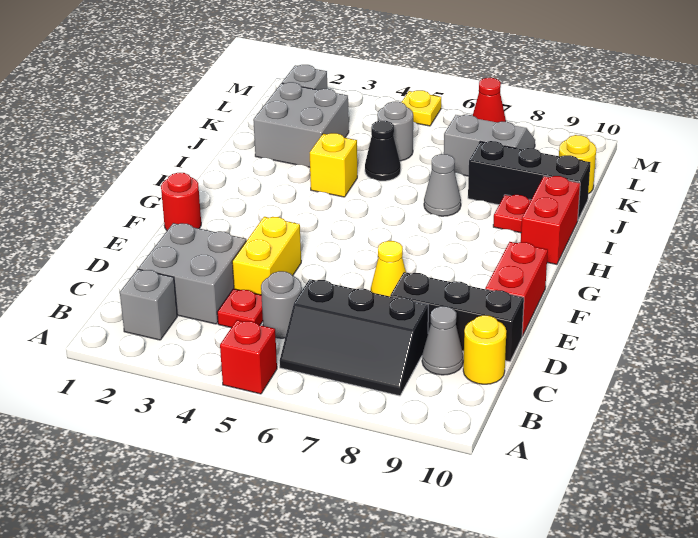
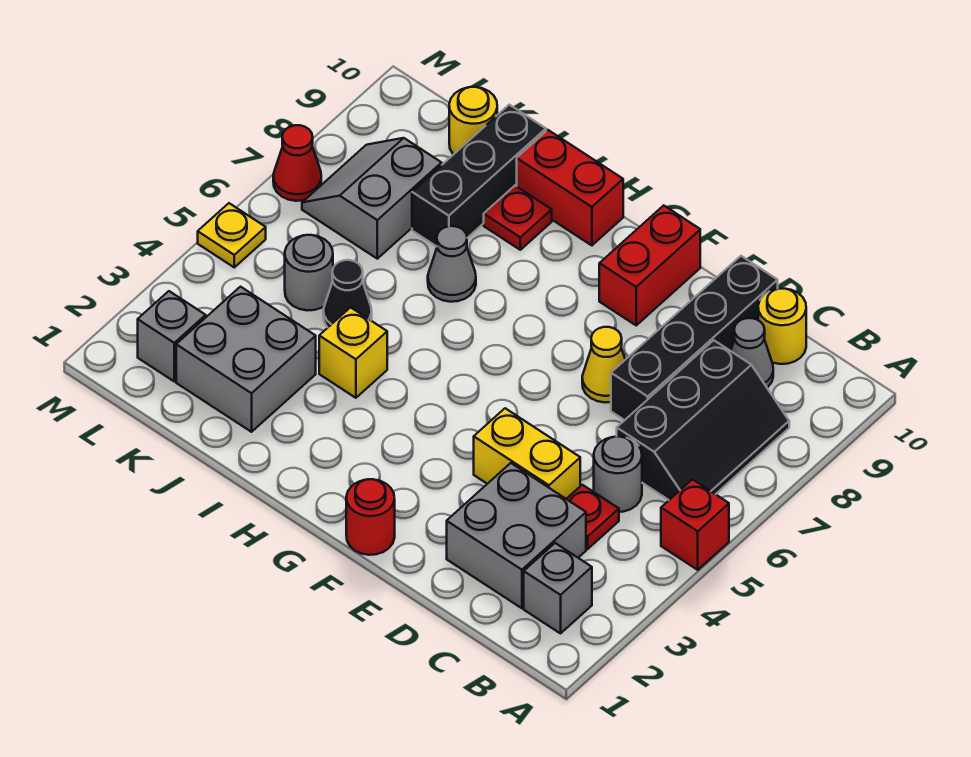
black 1x3 brick [390,272,524,362] -> black 1x4 brick [611,256,778,420]
red 1x2 brick [485,242,548,336] -> red 1x2 brick turned to [599,205,700,325]

